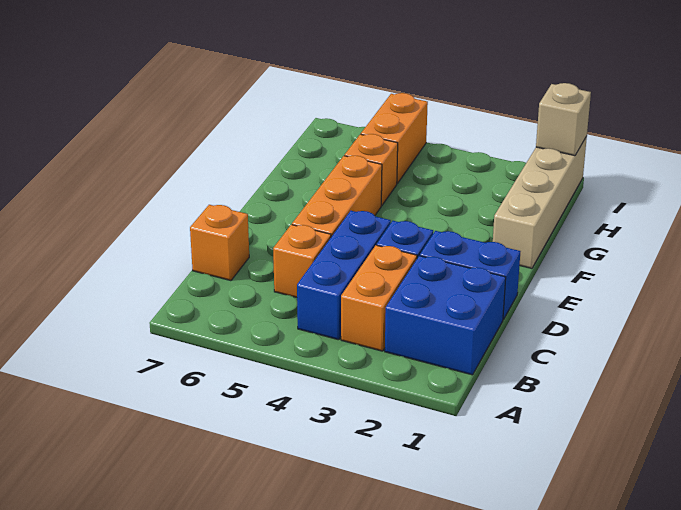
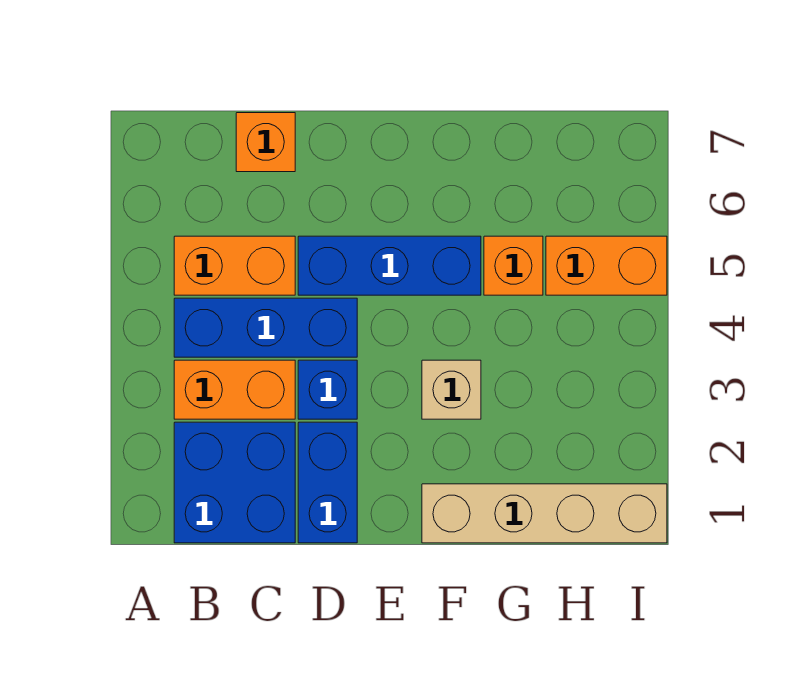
orange 1x1 brick [273,225,331,298] -> orange 1x2 brick [174,236,295,295]
orange 1x3 brick [292,156,382,237] -> blue 1x3 brick [298,236,481,295]
tan 1x1 brick [536,83,591,156] -> tan 1x1 brick moved to [422,360,481,419]

